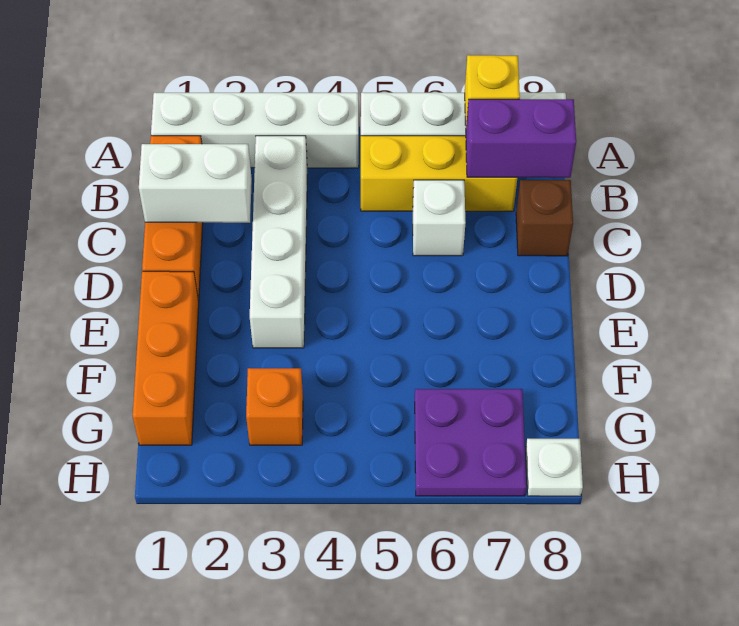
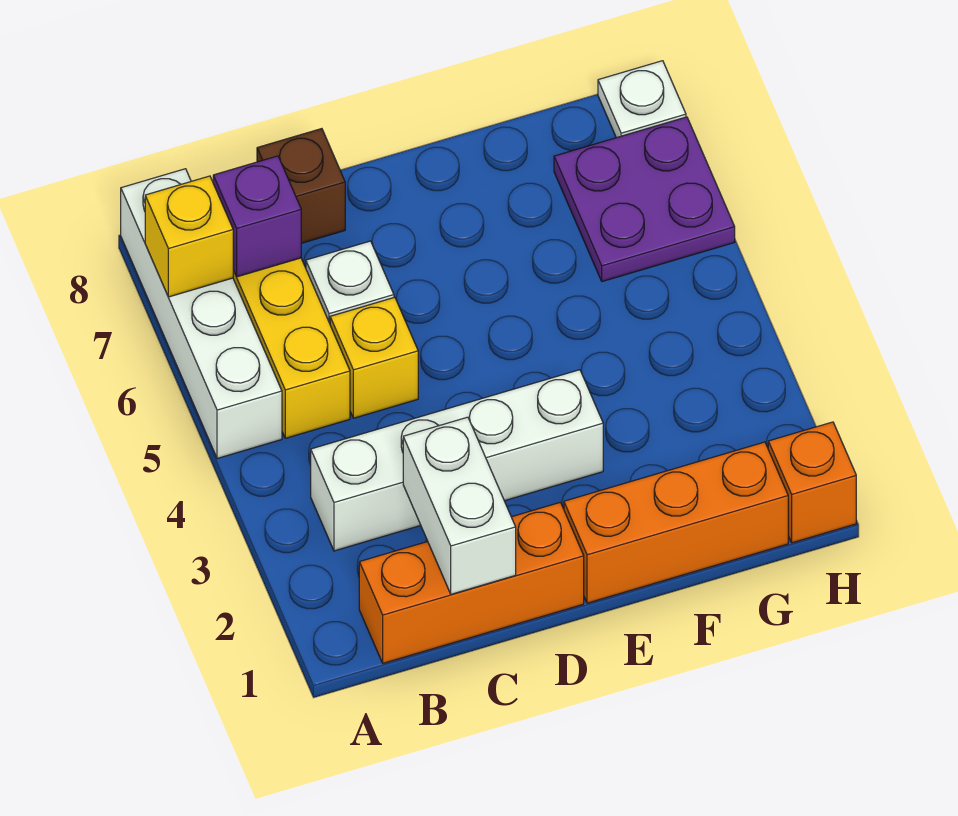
white 1x4 brick [151,93,359,168] -> none
purple 1x2 brick [466,99,576,178] -> purple 1x1 brick [213,156,301,277]
none -> yellow 1x1 brick [330,297,418,418]
orange 1x1 brick [246,368,303,445] -> orange 1x1 brick moved to [768,422,856,543]

